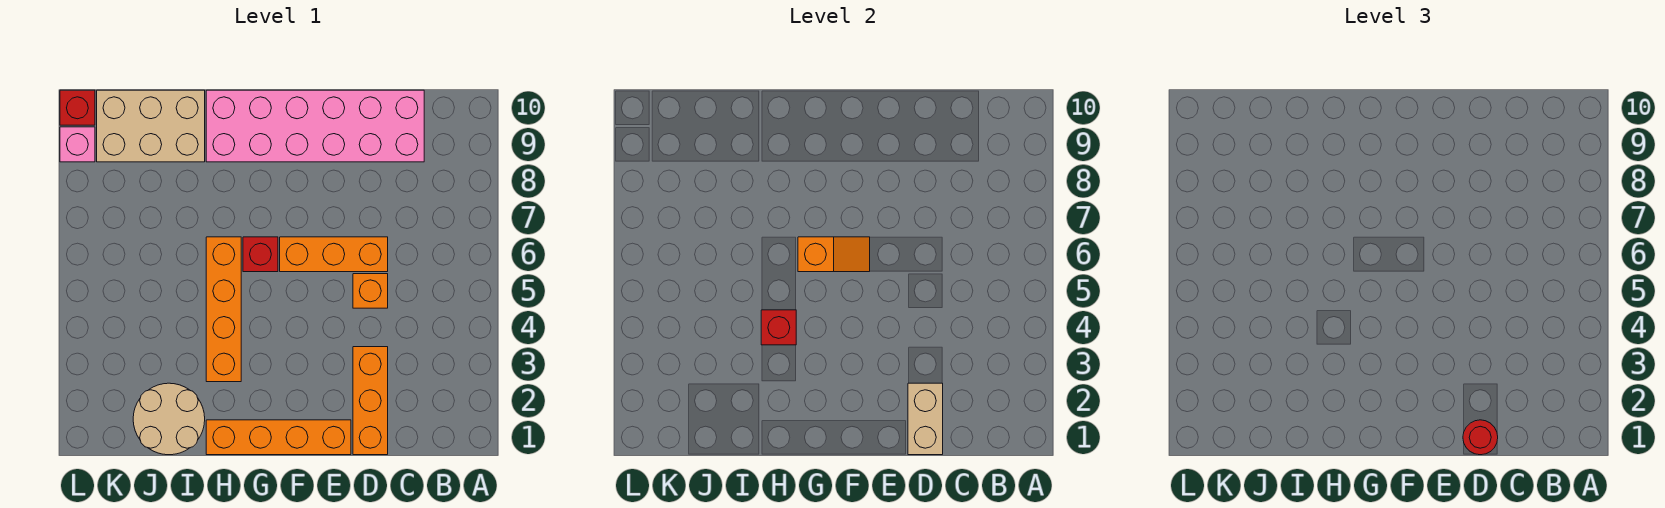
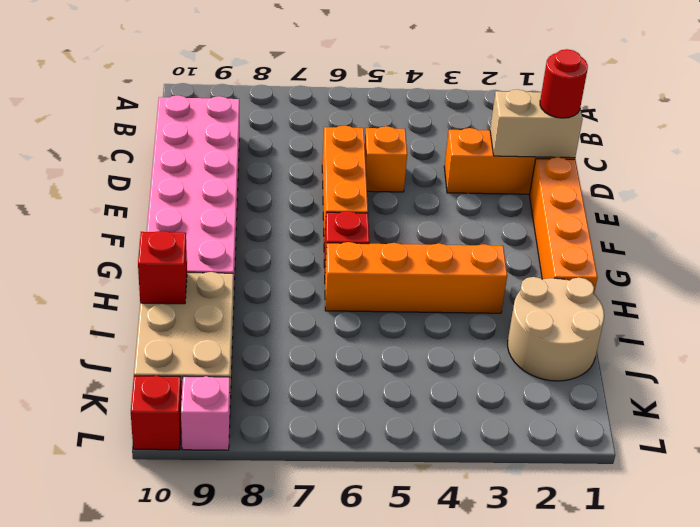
orange 1x2 slope [798,237,870,272] -> none
red 1x1 brick [761,310,796,345] -> red 1x1 brick moved to [138,231,187,304]

